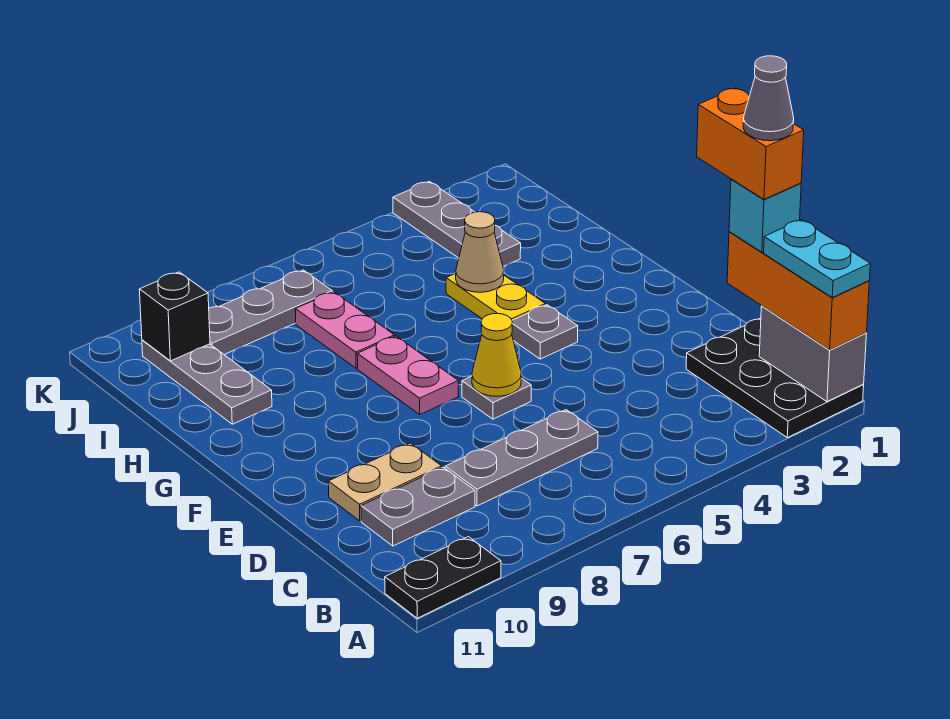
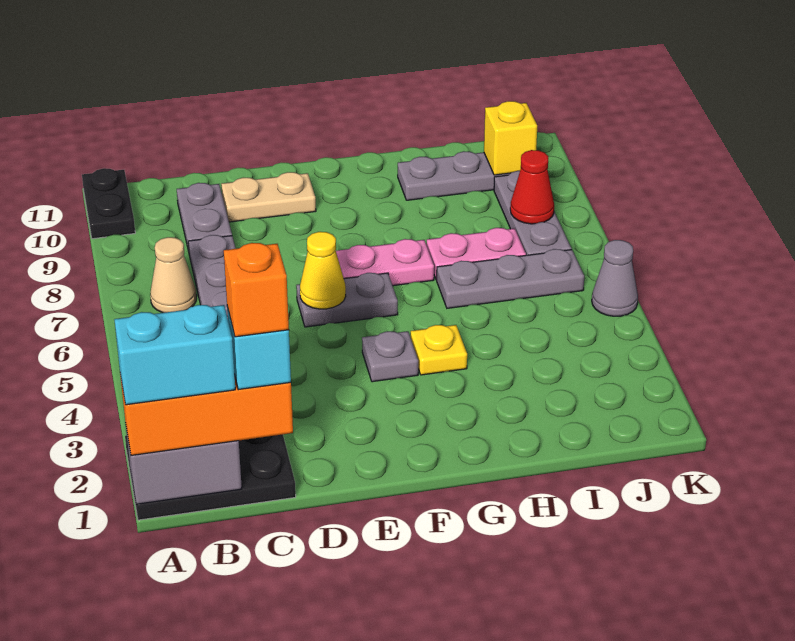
cyan 1x2 plate [764,220,870,298] -> cyan 1x2 brick [114,305,235,405]
orange 1x2 brick [697,88,804,199] -> orange 1x1 brick [224,243,289,337]
grey 1x1 cone [743,56,794,141] -> grey 1x1 cone moved to [592,240,638,316]
tan 1x2 plate [328,443,442,521] -> tan 1x2 plate turned to [221,172,316,222]
grey 1x1 plate [462,376,531,419] -> grey 1x2 plate [296,273,398,327]
yellow 1x2 plate [446,273,545,320] -> yellow 1x1 plate [411,325,467,375]
tan 1x1 cone [456,212,504,292] -> tan 1x1 cone moved to [150,237,196,313]
grey 1x3 plate [393,182,521,267] -> grey 1x3 plate moved to [437,249,584,308]
none -> red 1x1 cone [510,150,554,224]
black 1x1 brick [139,272,210,361] -> yellow 1x1 brick [484,101,537,175]

